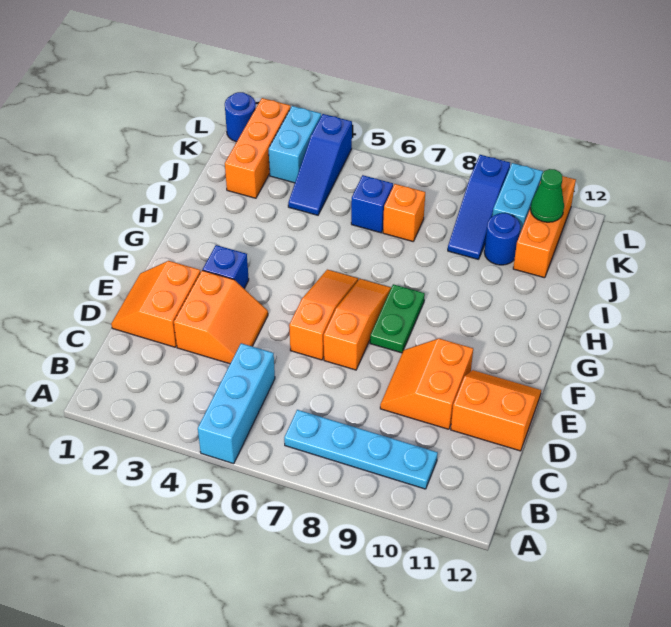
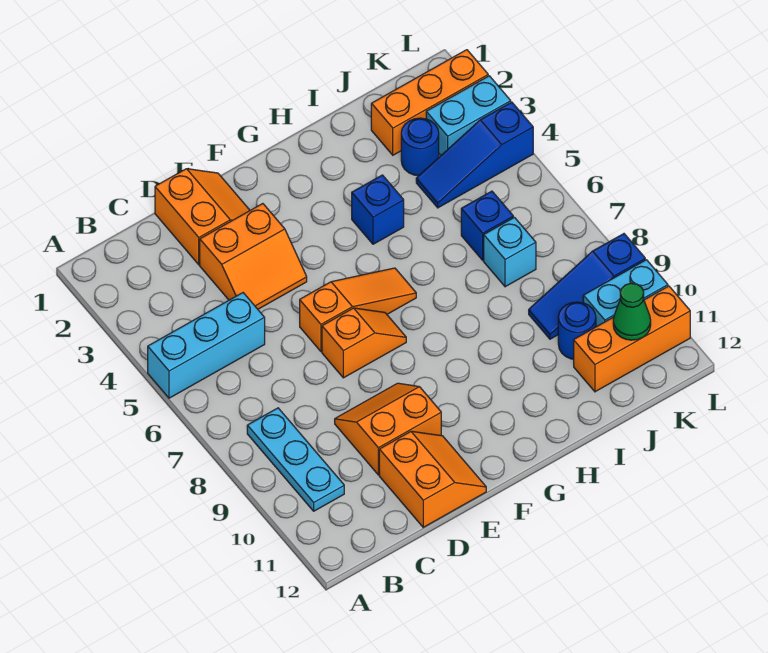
cyan 1x4 plate [284,410,438,489] -> cyan 1x3 plate [247,408,344,511]
orange 2x2 slope [111,261,201,347] -> orange 2x2 slope turned to [155,169,250,265]
orange 1x3 slope [324,279,391,370] -> orange 1x2 slope [322,308,406,378]
blue 1x1 brick [203,245,249,289] -> blue 1x1 brick moved to [352,175,404,244]
green 1x2 plate [370,284,425,353] -> none
orange 1x1 brick [383,184,425,241] -> cyan 1x1 brick [484,217,536,287]
blue 1x1 round brick [225,92,256,142] -> blue 1x1 round brick moved to [401,118,439,176]

